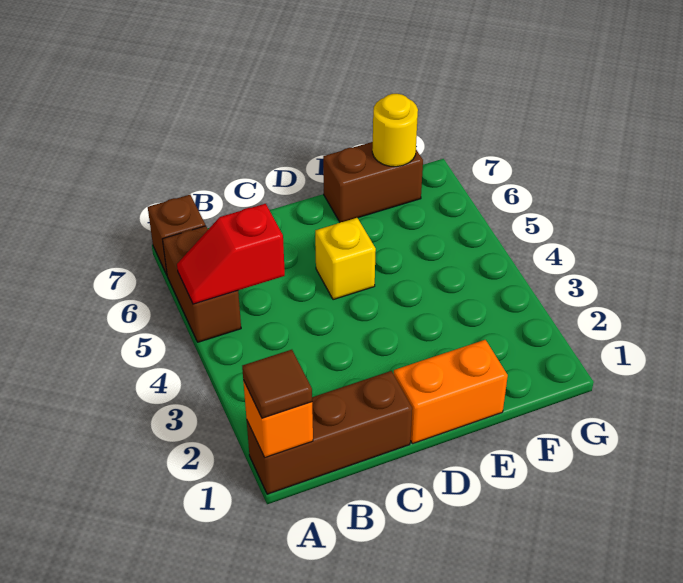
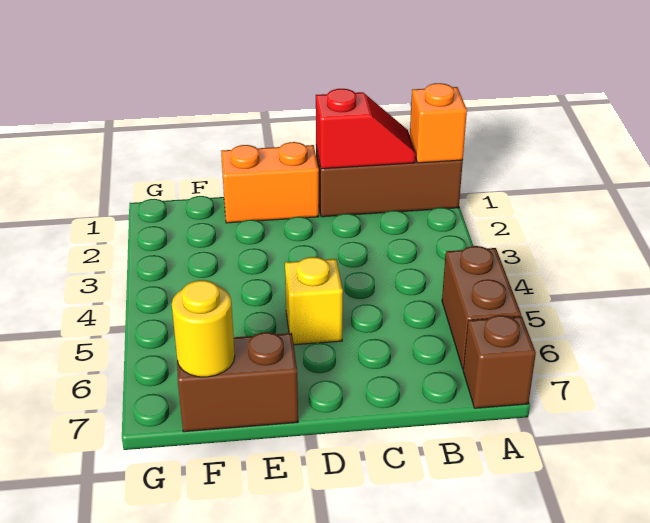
brown 1x1 tile [242,350,312,418] -> none
red 1x2 slope [177,204,285,304] -> red 1x2 slope moved to [316,89,416,169]

